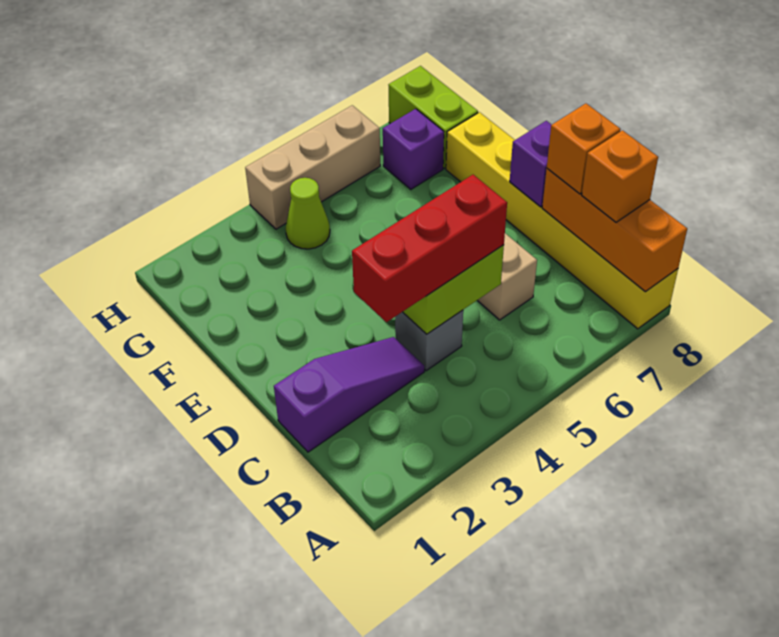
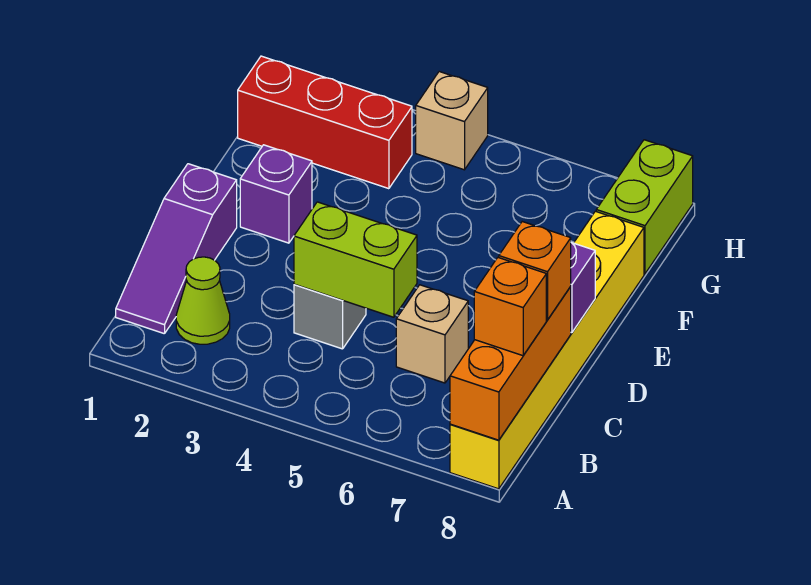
purple 1x3 slope [274,337,424,452] -> purple 1x3 slope turned to [116,164,237,334]
red 1x3 brick [352,175,507,322] -> red 1x3 brick moved to [238,56,412,189]
lime 1x1 cone [286,178,330,249] -> lime 1x1 cone moved to [176,257,230,344]
purple 1x1 brick [383,109,444,189] -> purple 1x1 brick moved to [240,145,312,243]
tan 1x3 brick [245,105,380,229] -> tan 1x1 brick [416,72,488,170]

